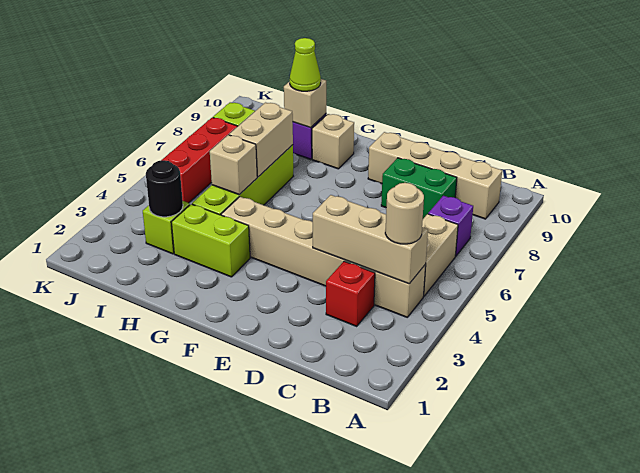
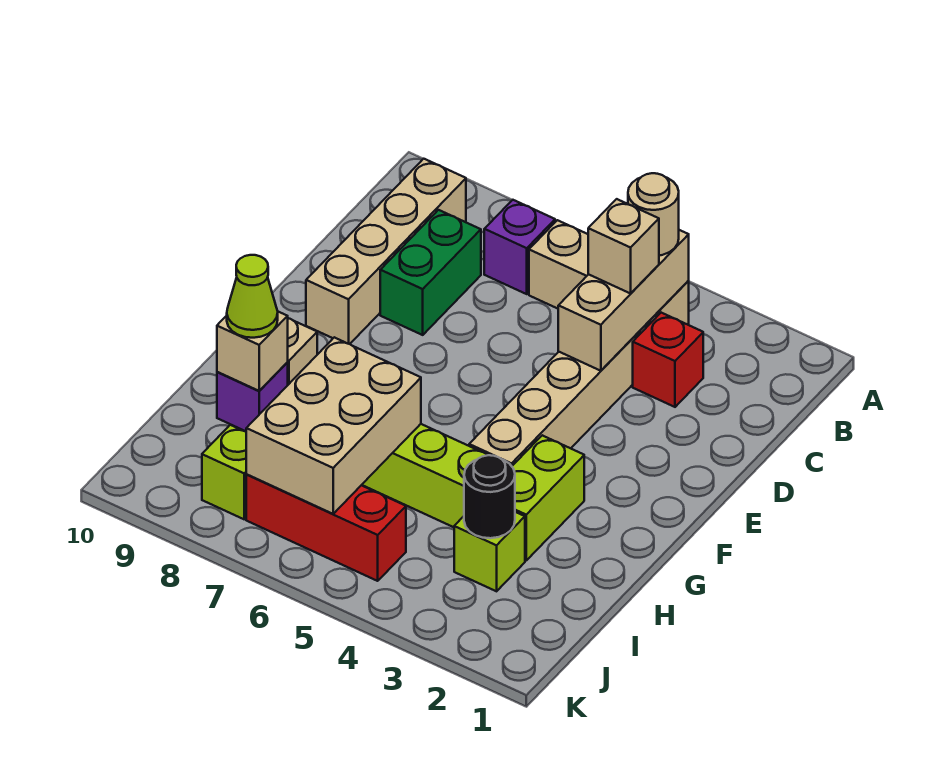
tan 1x1 brick [210,135,257,195] -> tan 1x1 brick moved to [588,199,659,293]
tan 1x2 brick [229,103,293,177] -> tan 2x3 brick [246,337,421,514]

